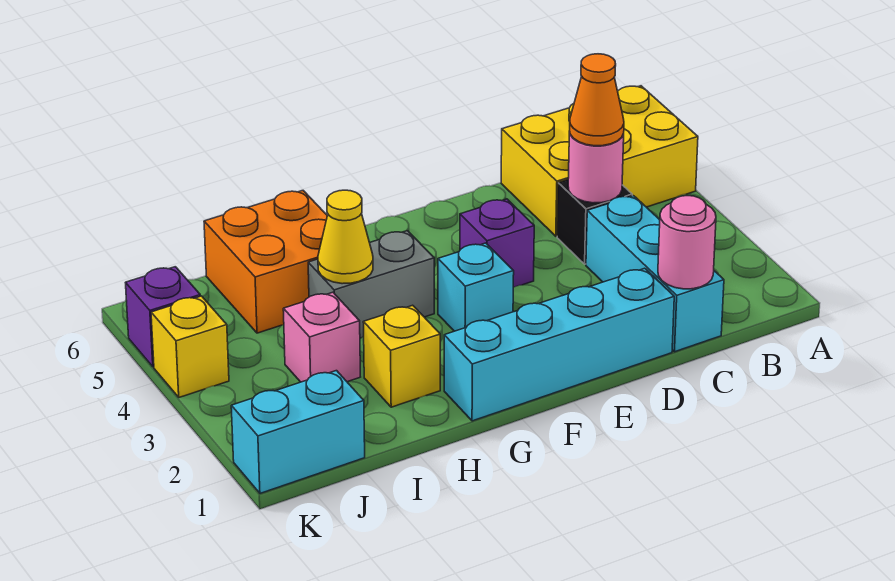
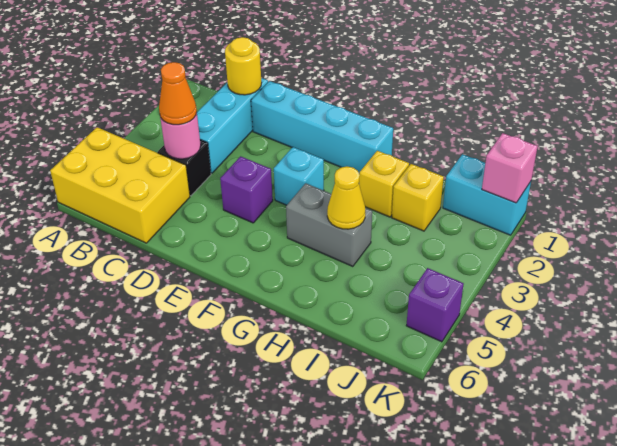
pink 1x1 round brick [658,196,716,289] -> yellow 1x1 round brick [225,37,262,95]
orange 2x2 brick [204,191,327,333] -> none
pink 1x1 brick [283,292,360,382] -> pink 1x1 brick moved to [482,133,538,203]
yellow 1x1 brick [151,296,229,397] -> yellow 1x1 brick moved to [392,164,444,231]

